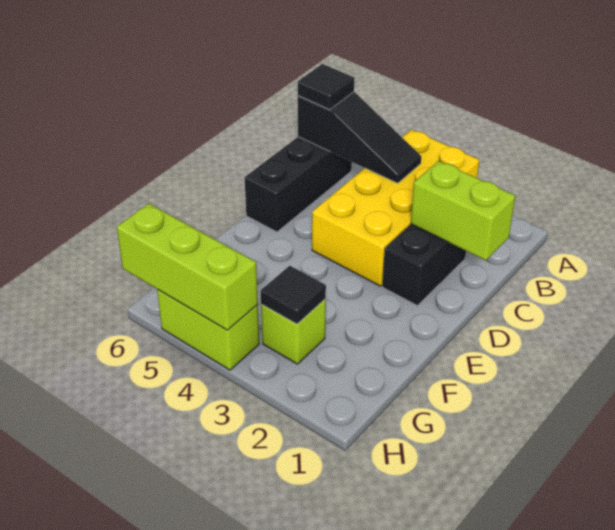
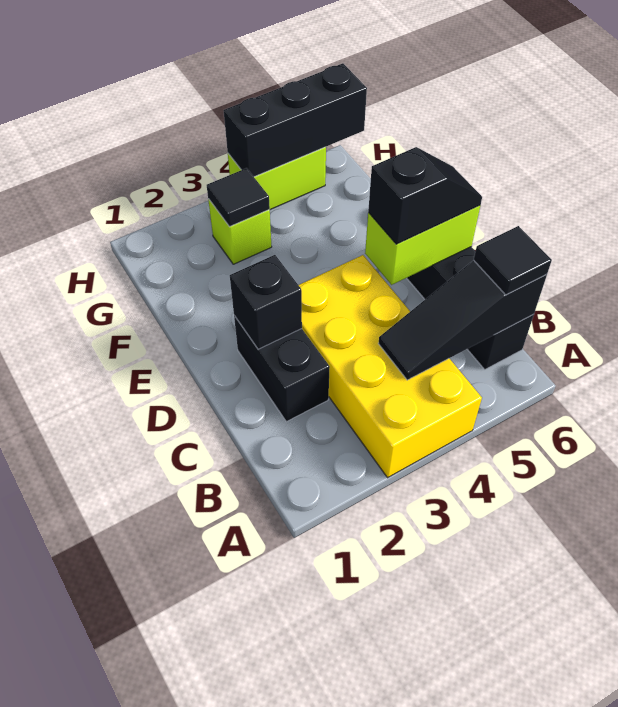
lime 1x2 brick [411,161,515,260] -> lime 1x2 brick moved to [365,206,480,285]
none -> black 1x1 brick [230,255,302,349]
none -> black 1x2 slope [368,147,482,244]
lime 1x3 brick [117,204,258,330] -> black 1x3 brick [224,63,367,177]

